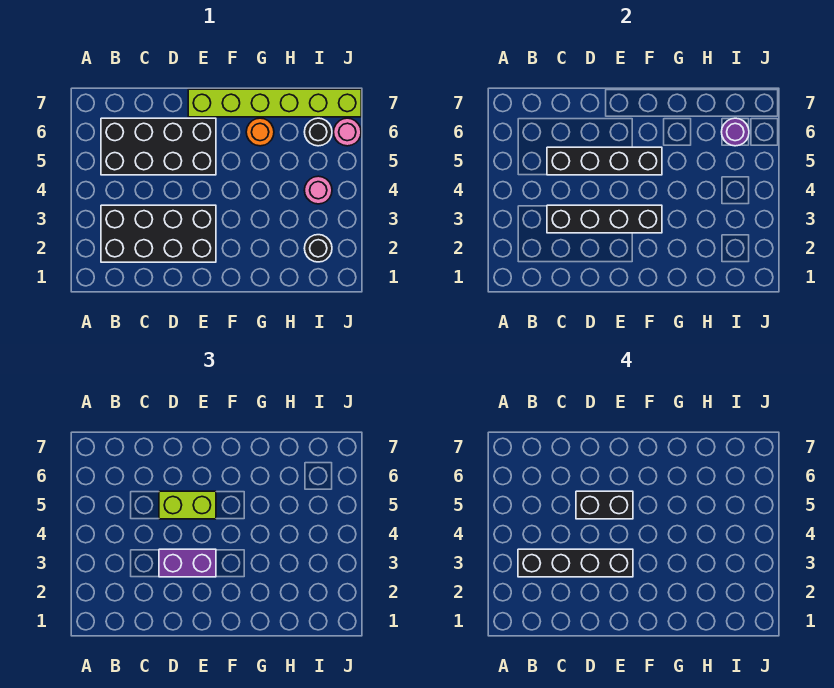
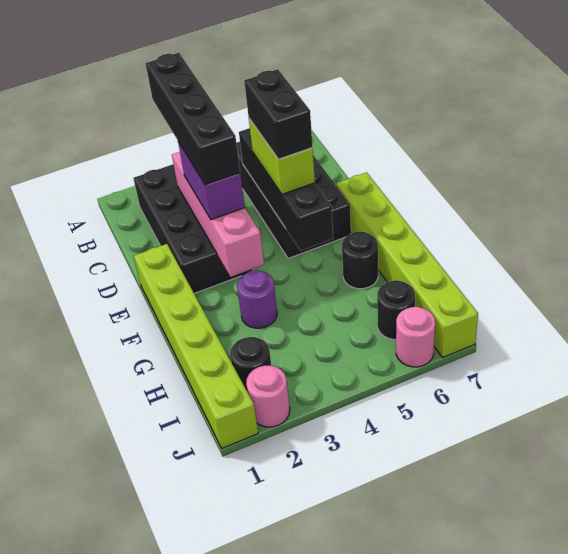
black 1x4 brick [547,205,662,233] -> pink 1x4 brick [172,152,264,277]
none -> lime 1x6 brick [134,244,258,448]
orange 1x1 round brick [246,118,274,146] -> black 1x1 round brick [342,231,378,289]
pink 1x1 round brick [304,176,332,204] -> pink 1x1 round brick moved to [246,366,290,427]
purple 1x1 round brick [722,118,749,146] -> purple 1x1 round brick moved to [237,270,277,328]

